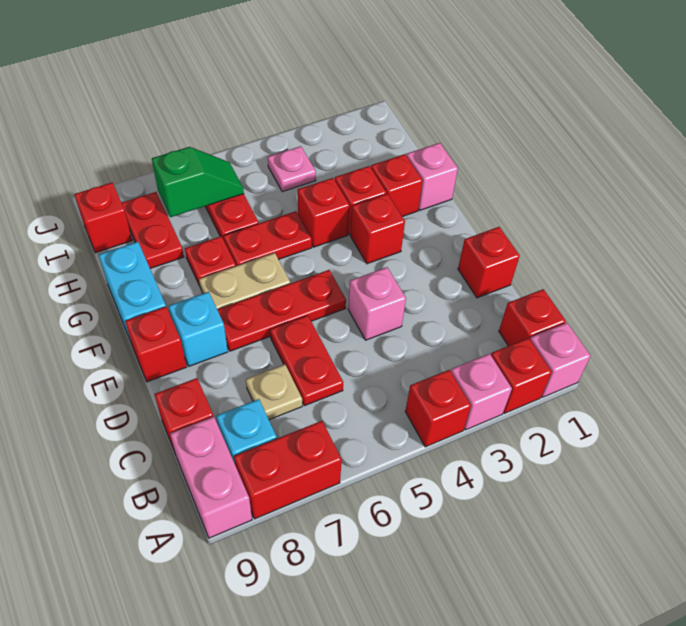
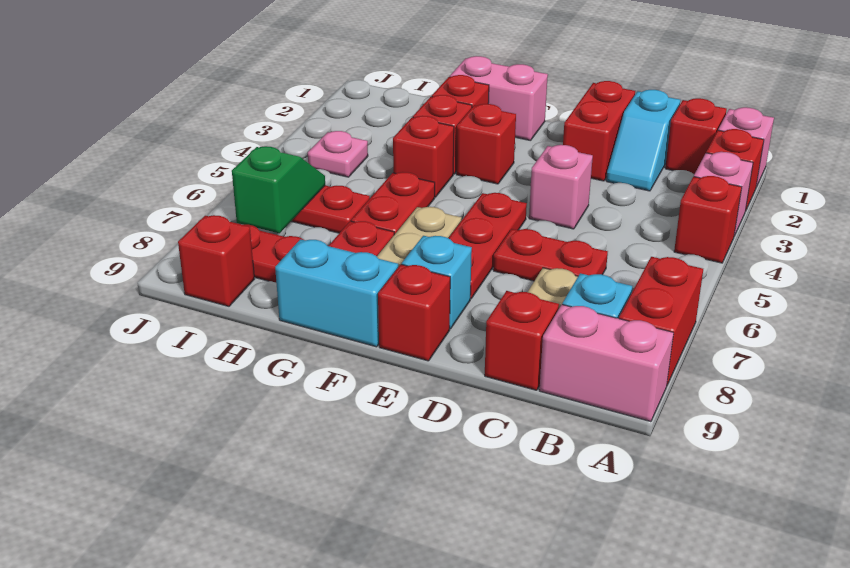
none -> cyan 1x2 slope [606,90,680,191]
red 1x1 brick [458,227,520,298] -> red 1x2 brick [563,81,635,181]
pink 1x1 brick [407,143,458,210] -> pink 1x2 brick [450,56,548,141]

